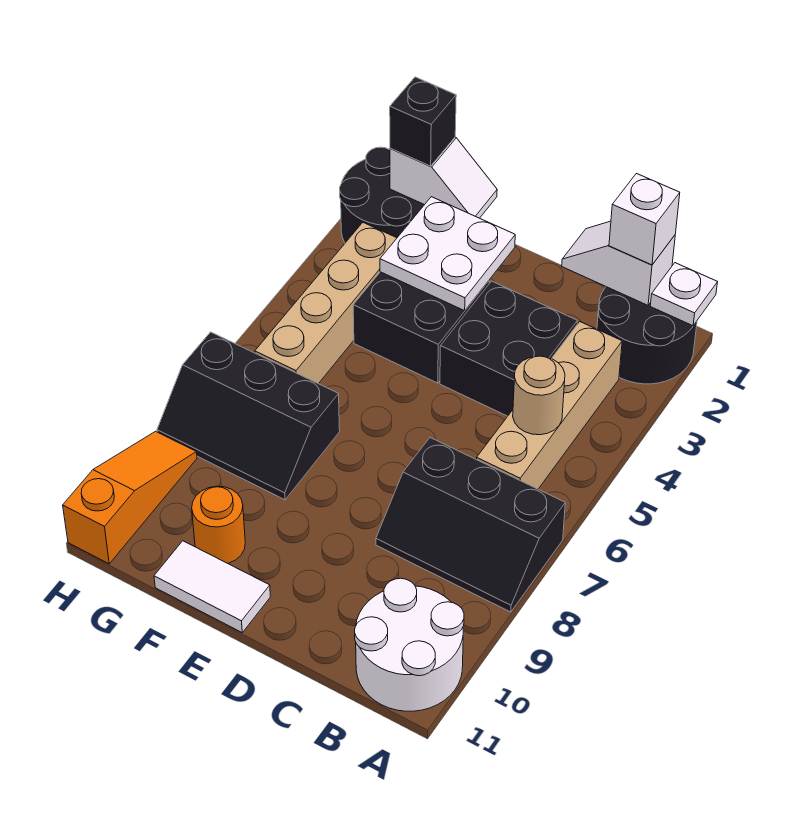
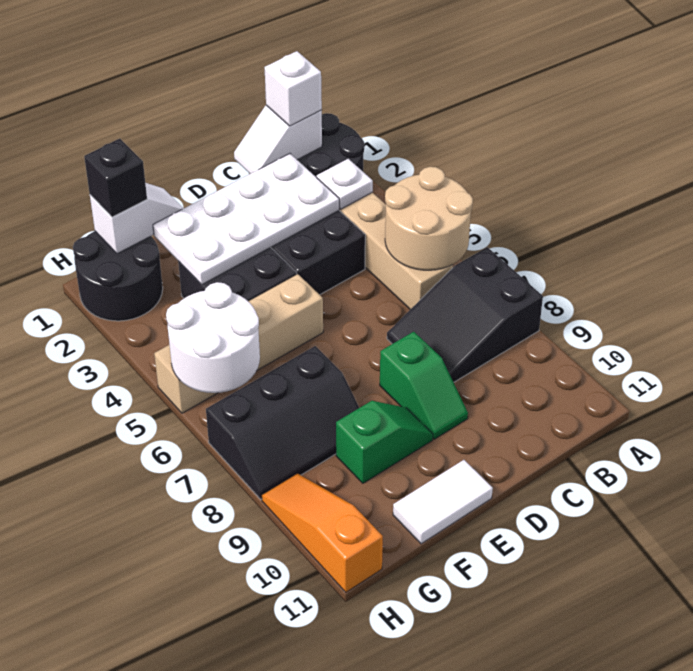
white 1x1 plate [650,263,717,326] -> white 1x1 plate moved to [317,159,373,209]
black 2x3 slope [376,438,565,612] -> black 2x3 slope turned to [387,247,543,382]
white 2x2 round brick [355,578,464,711] -> white 2x2 round brick moved to [166,282,260,393]
tan 1x1 round brick [513,356,565,435] -> tan 2x2 round brick [385,167,473,270]
none -> green 1x2 slope [380,332,468,439]
white 2x2 plate [380,197,515,311] -> white 2x4 plate [153,154,339,285]
none -> green 1x2 slope [336,401,433,483]
orange 1x1 round brick [192,486,245,563] -> none
tan 1x4 brick [255,223,397,384] -> tan 1x4 brick turned to [154,274,323,413]

